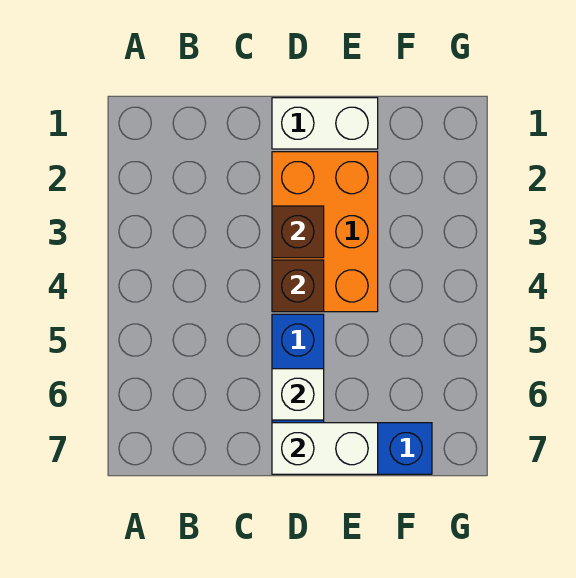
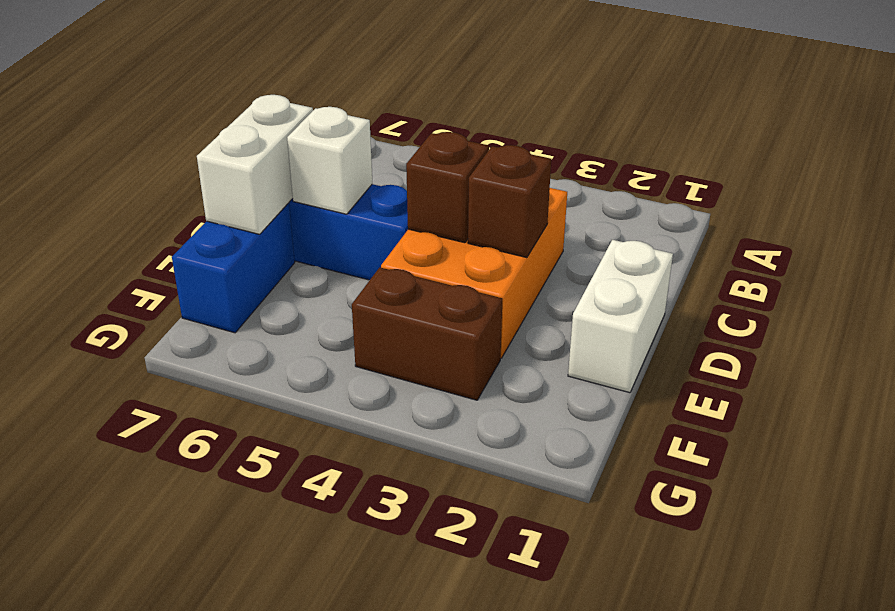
orange 2x3 brick [272,152,378,312] -> orange 2x3 brick turned to [381,188,567,358]
none -> brown 1x2 brick [352,267,503,400]

